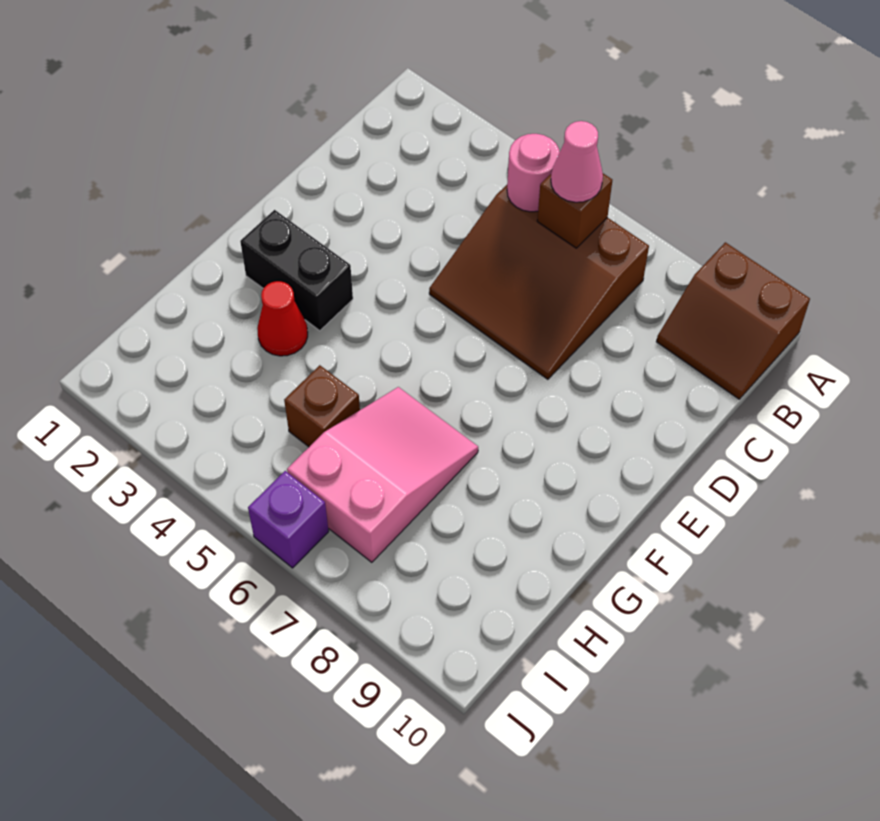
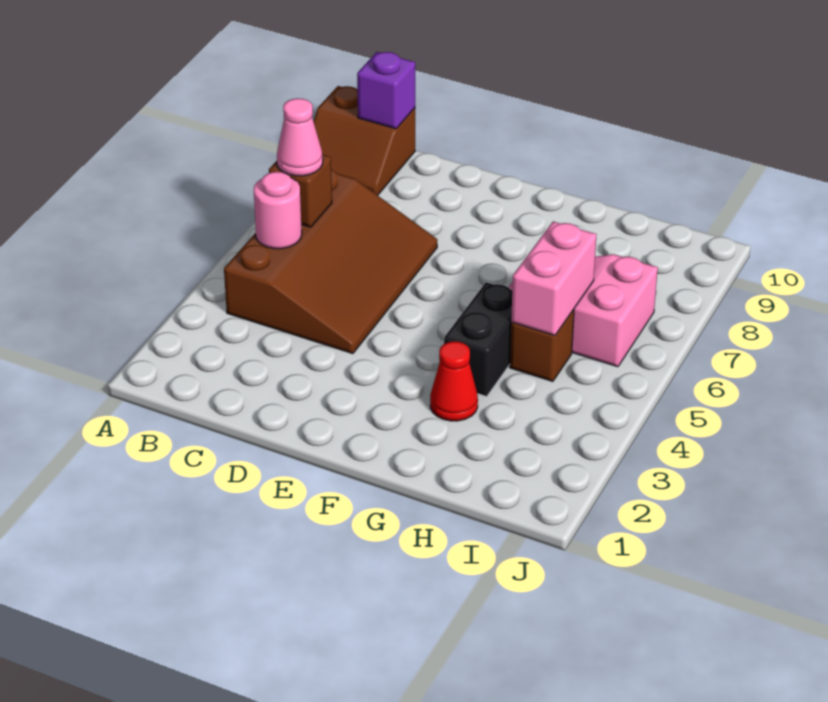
brown 2x2 slope [656,242,810,399] -> brown 2x2 slope turned to [313,86,415,195]
brown 3x3 slope [429,185,649,379] -> brown 3x4 slope [224,169,437,354]
black 1x2 brick [240,210,353,331] -> black 1x2 brick moved to [444,282,512,396]
none -> pink 1x2 brick [511,222,597,335]
purple 1x1 brick [248,471,329,568] -> purple 1x1 brick moved to [357,52,415,129]

